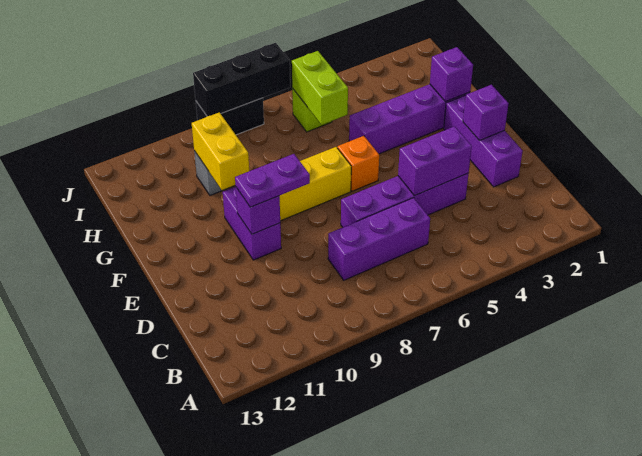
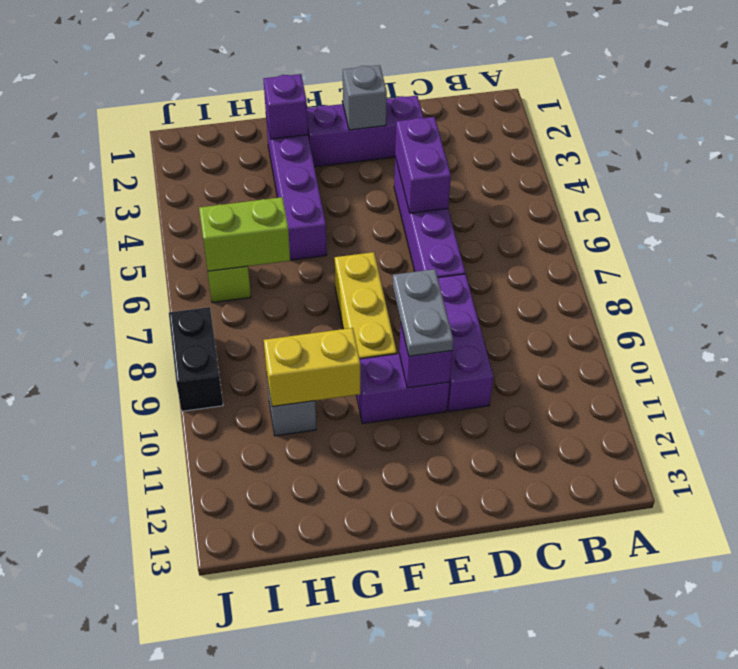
purple 1x3 brick [328,198,430,280] -> purple 1x3 brick moved to [438,274,494,411]
purple 1x1 brick [463,85,509,141] -> grey 1x1 brick [343,65,387,130]
purple 1x2 plate [235,154,310,207] -> grey 1x2 plate [393,269,453,356]
orange 1x1 brick [338,136,379,191] -> none
black 1x3 brick [193,43,290,116] -> none

